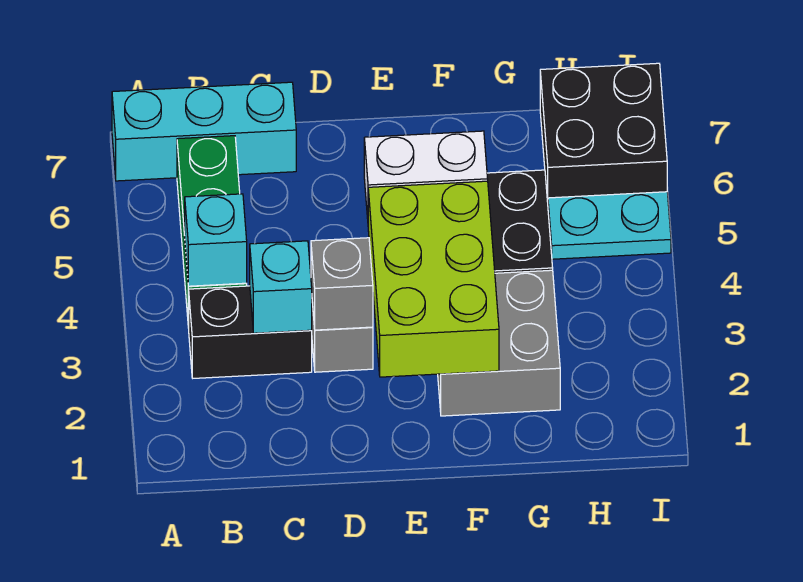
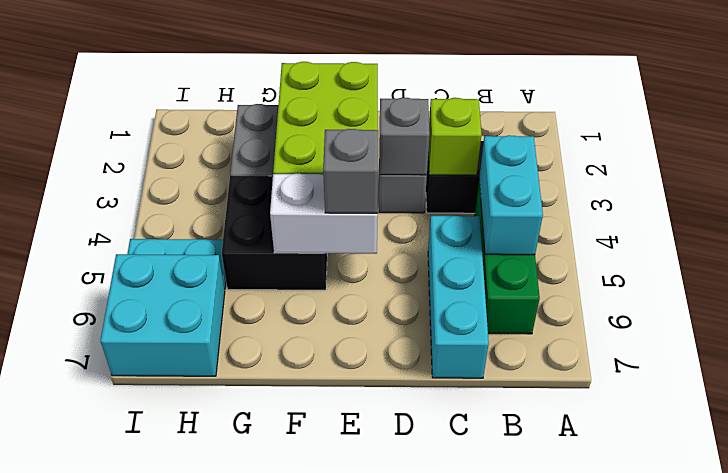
cyan 1x3 brick [112,82,296,181] -> cyan 1x3 brick turned to [428,216,489,378]
cyan 1x1 brick [185,194,247,286] -> cyan 1x2 brick [479,135,543,255]
cyan 1x1 brick [250,241,312,333] -> lime 1x1 brick [428,98,482,175]
none -> grey 1x1 brick [323,129,378,213]
black 2x2 brick [540,63,667,202] -> cyan 2x2 brick [100,254,225,376]

